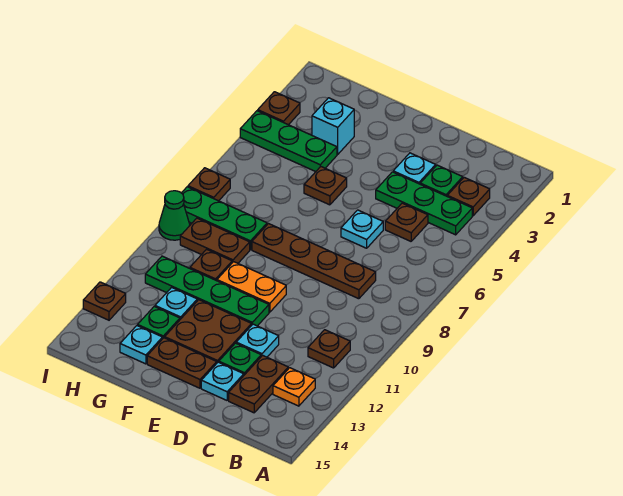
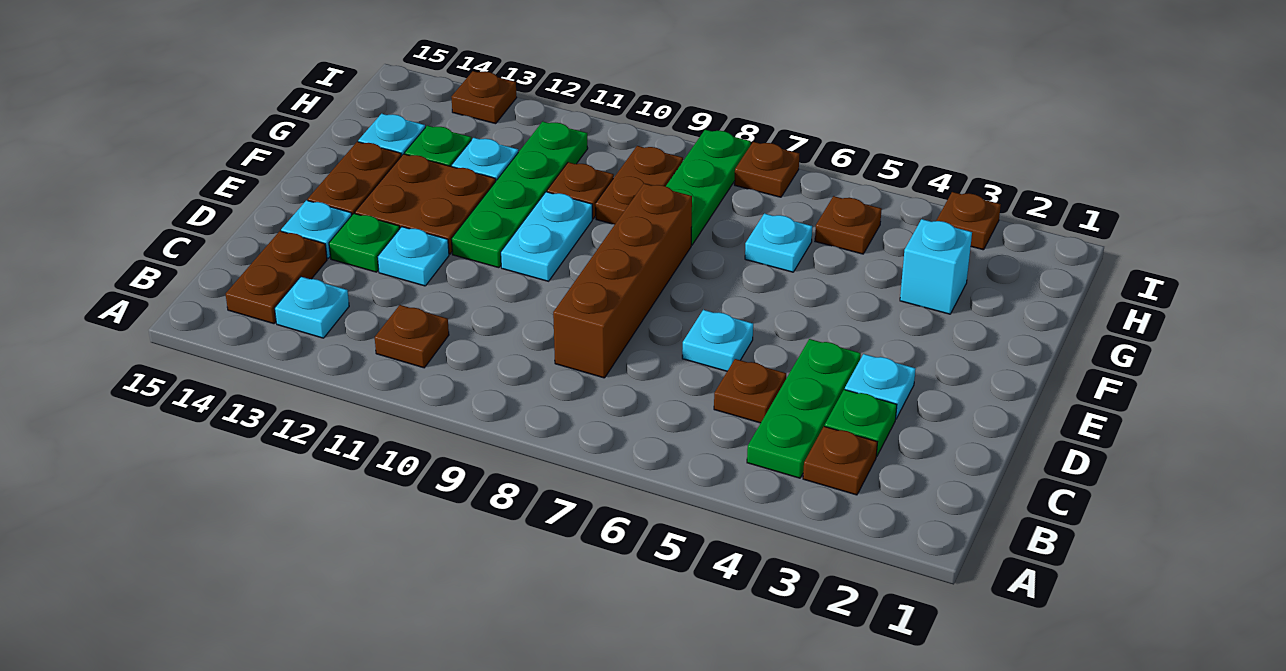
orange 1x1 plate [273,368,315,406] -> cyan 1x1 plate [275,277,349,338]
brown 1x4 plate [252,224,376,299] -> brown 1x4 brick [553,184,692,378]
brown 1x2 plate [229,355,288,413] -> brown 1x2 plate turned to [226,231,327,324]
orange 1x2 plate [217,262,286,312] -> cyan 1x2 plate [501,192,592,281]
brown 1x1 plate [304,167,347,205] -> brown 1x1 plate moved to [815,196,882,254]
green 1x3 plate [240,111,337,172] -> none
none -> cyan 1x1 plate [745,213,812,272]
green 1x1 cone [159,191,190,240] -> none

